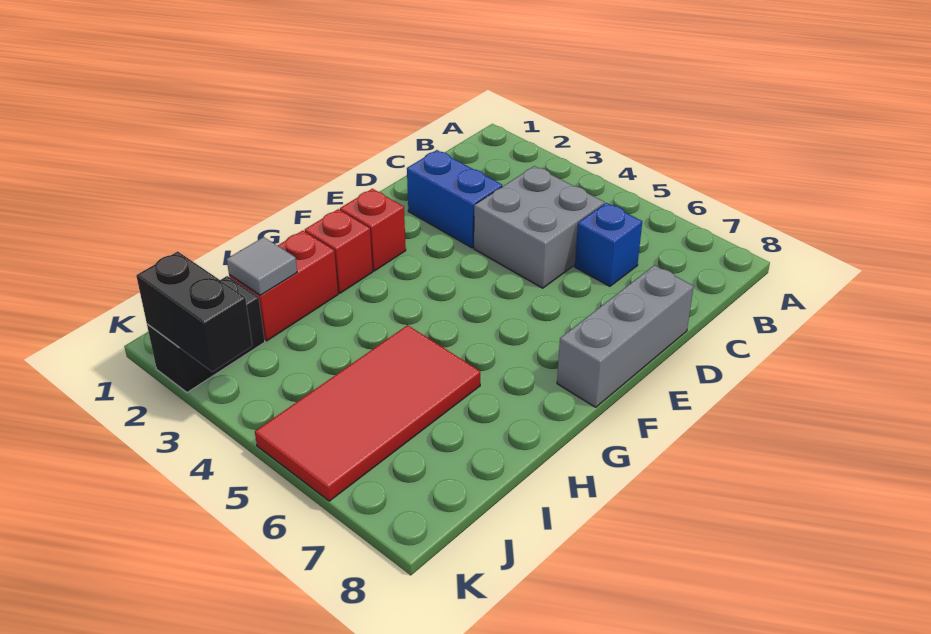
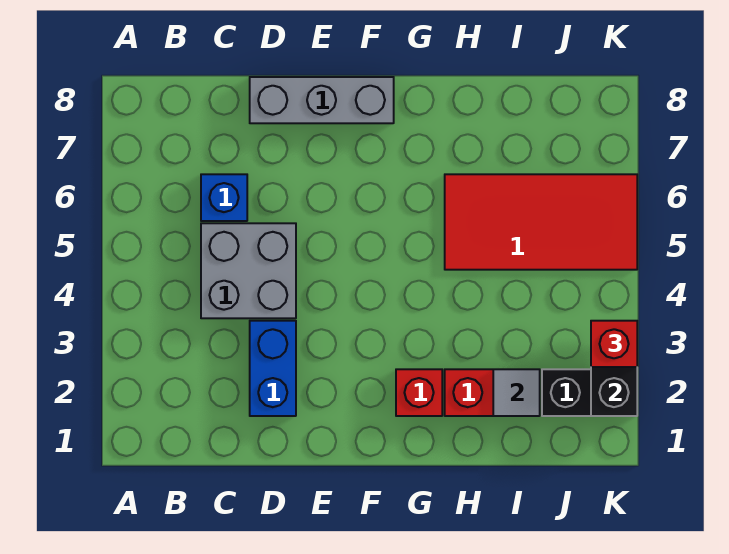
red 1x1 brick [340,189,406,271] -> red 1x1 brick moved to [591,321,637,367]

